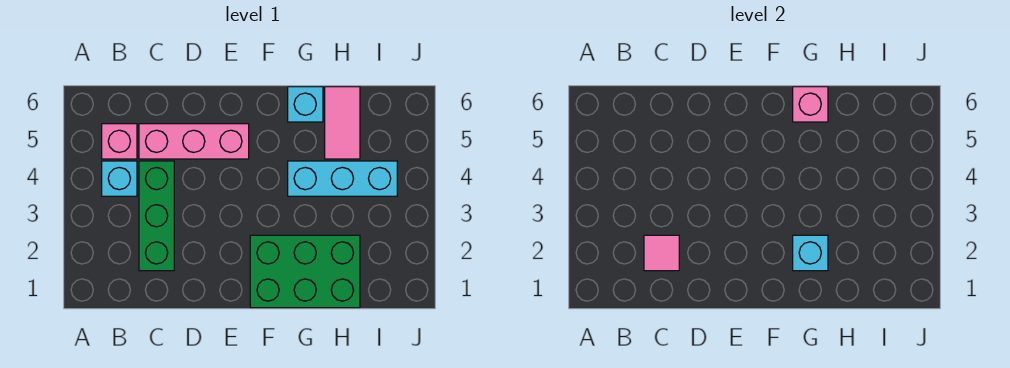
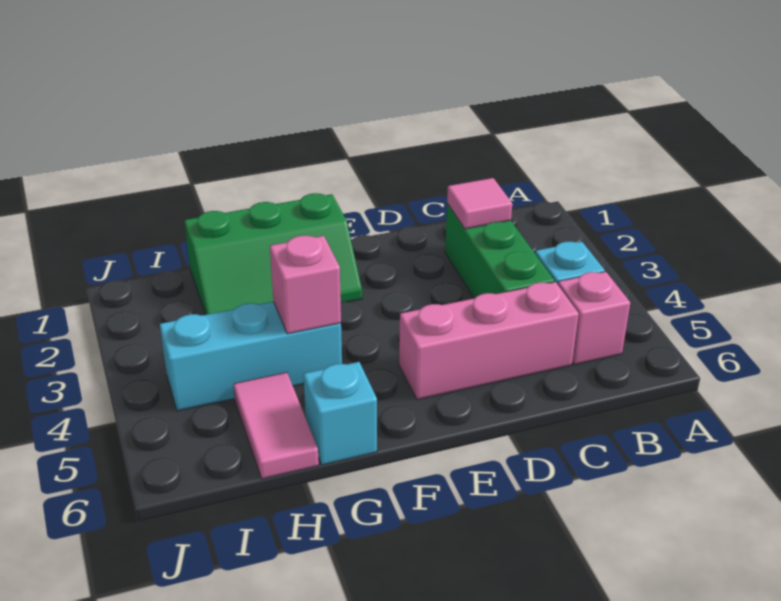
green 2x3 brick [250,235,360,308] -> green 2x3 slope [184,193,362,315]
cyan 1x1 brick [793,235,828,271] -> none
pink 1x1 brick [793,87,828,122] -> pink 1x1 brick moved to [270,236,341,334]

